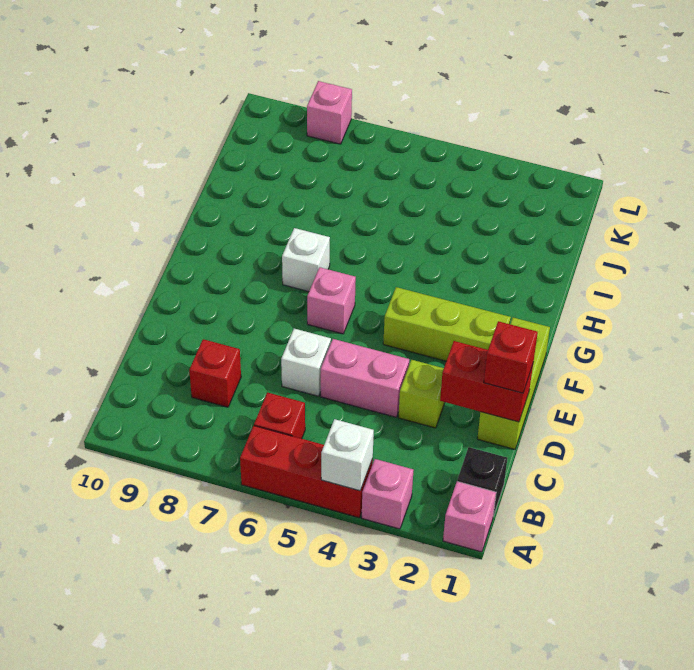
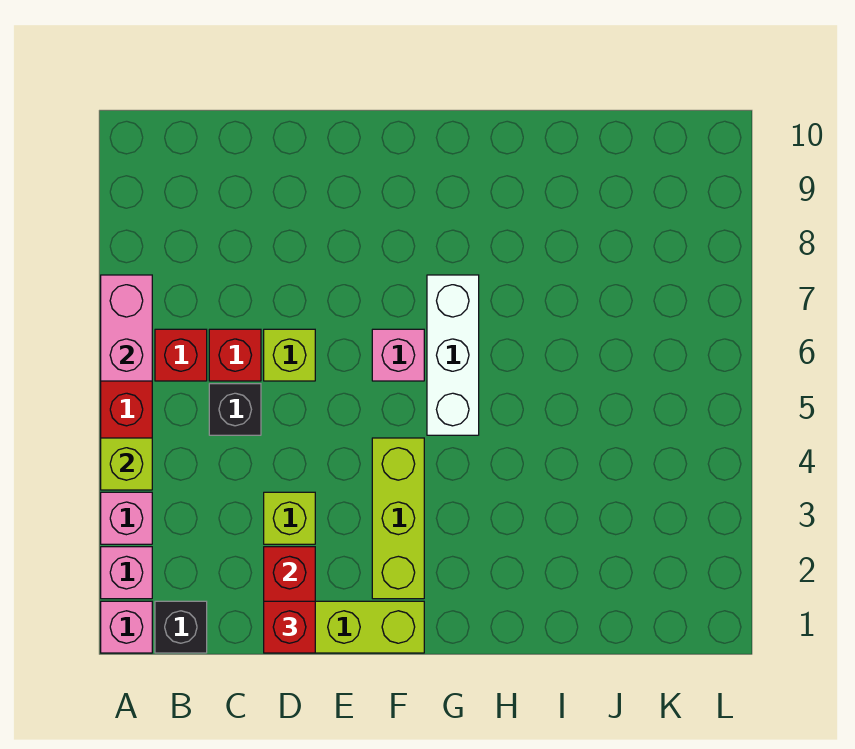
white 1x1 brick [321,419,374,491] -> lime 1x1 brick [101,438,152,490]
none -> black 1x1 brick [209,384,261,435]
red 1x1 brick [189,339,241,407] -> red 1x1 brick moved to [209,329,261,381]
pink 1x2 brick [321,339,409,417] -> pink 1x2 brick moved to [101,275,152,381]
white 1x1 brick [281,329,331,396] -> lime 1x1 brick [264,329,315,381]
white 1x1 brick [282,228,330,292] -> white 1x3 brick [427,275,479,435]
pink 1x1 brick [307,81,352,144] -> pink 1x1 brick moved to [101,547,152,599]

